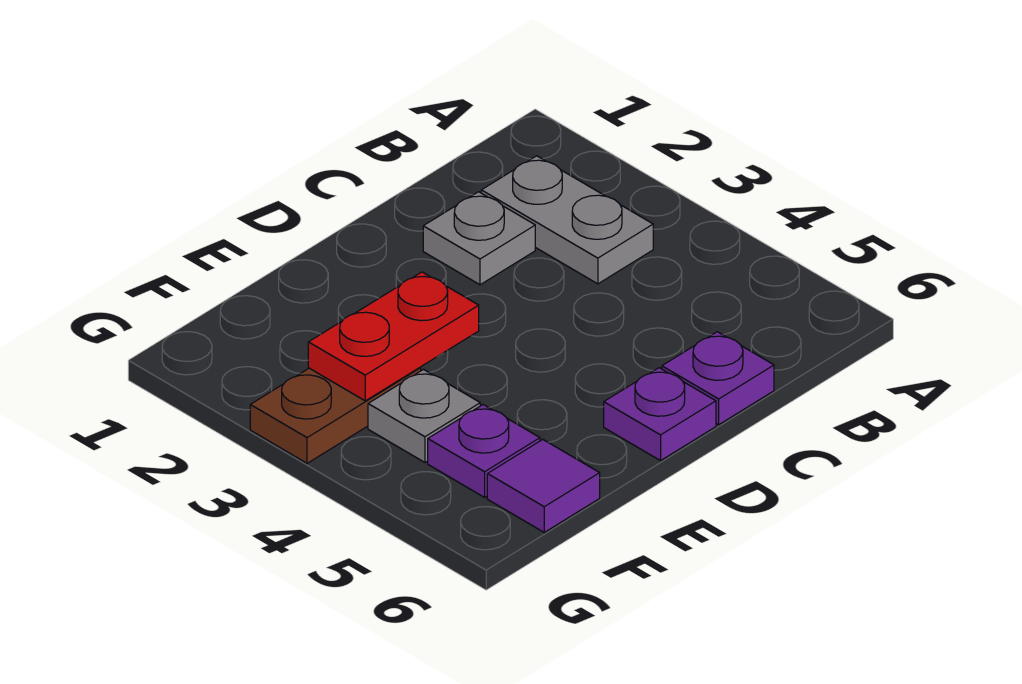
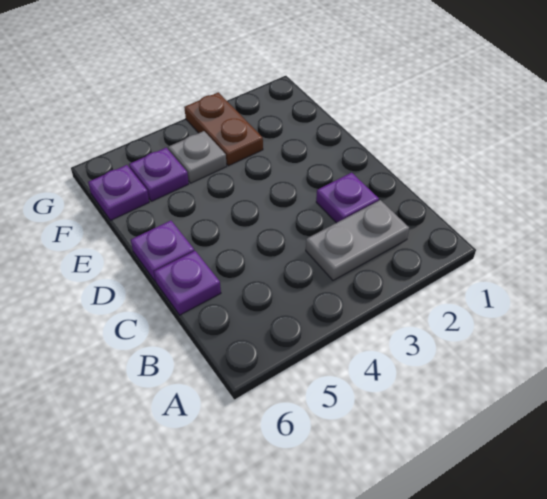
grey 1x1 plate [423,192,535,285] -> purple 1x1 plate [316,173,379,223]
red 1x2 plate [308,272,479,401] -> none
purple 1x1 tile [487,440,600,532] -> purple 1x1 plate [88,165,149,220]

